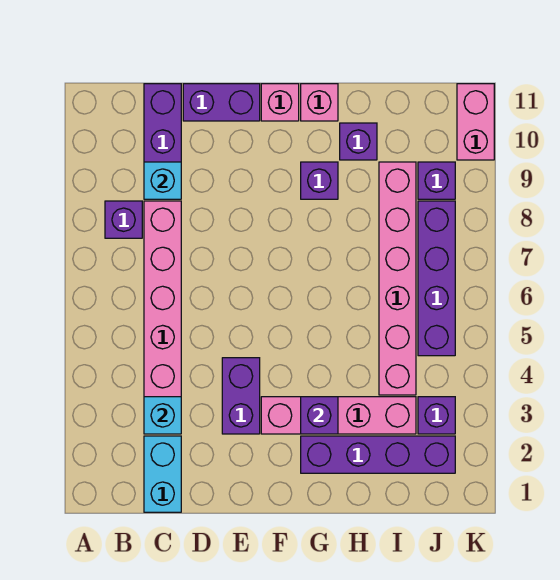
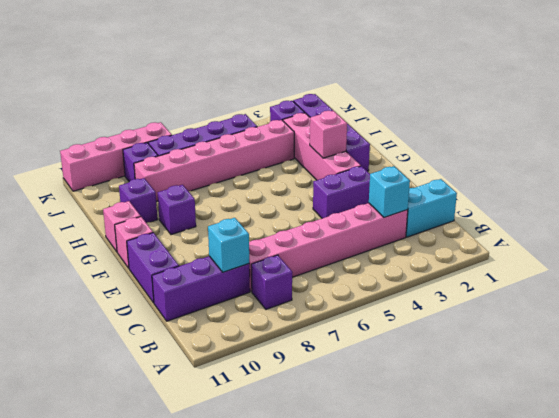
purple 1x1 brick [301,397,338,434] -> pink 1x1 brick [310,111,347,158]
pink 1x2 brick [457,84,494,160] -> pink 1x4 brick [60,122,171,191]

